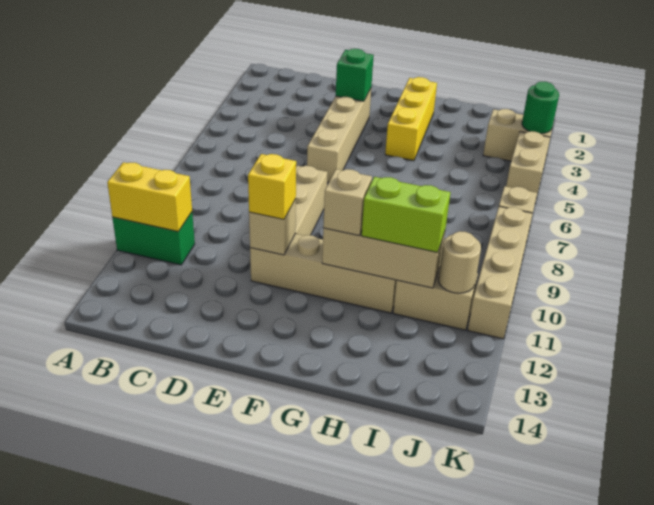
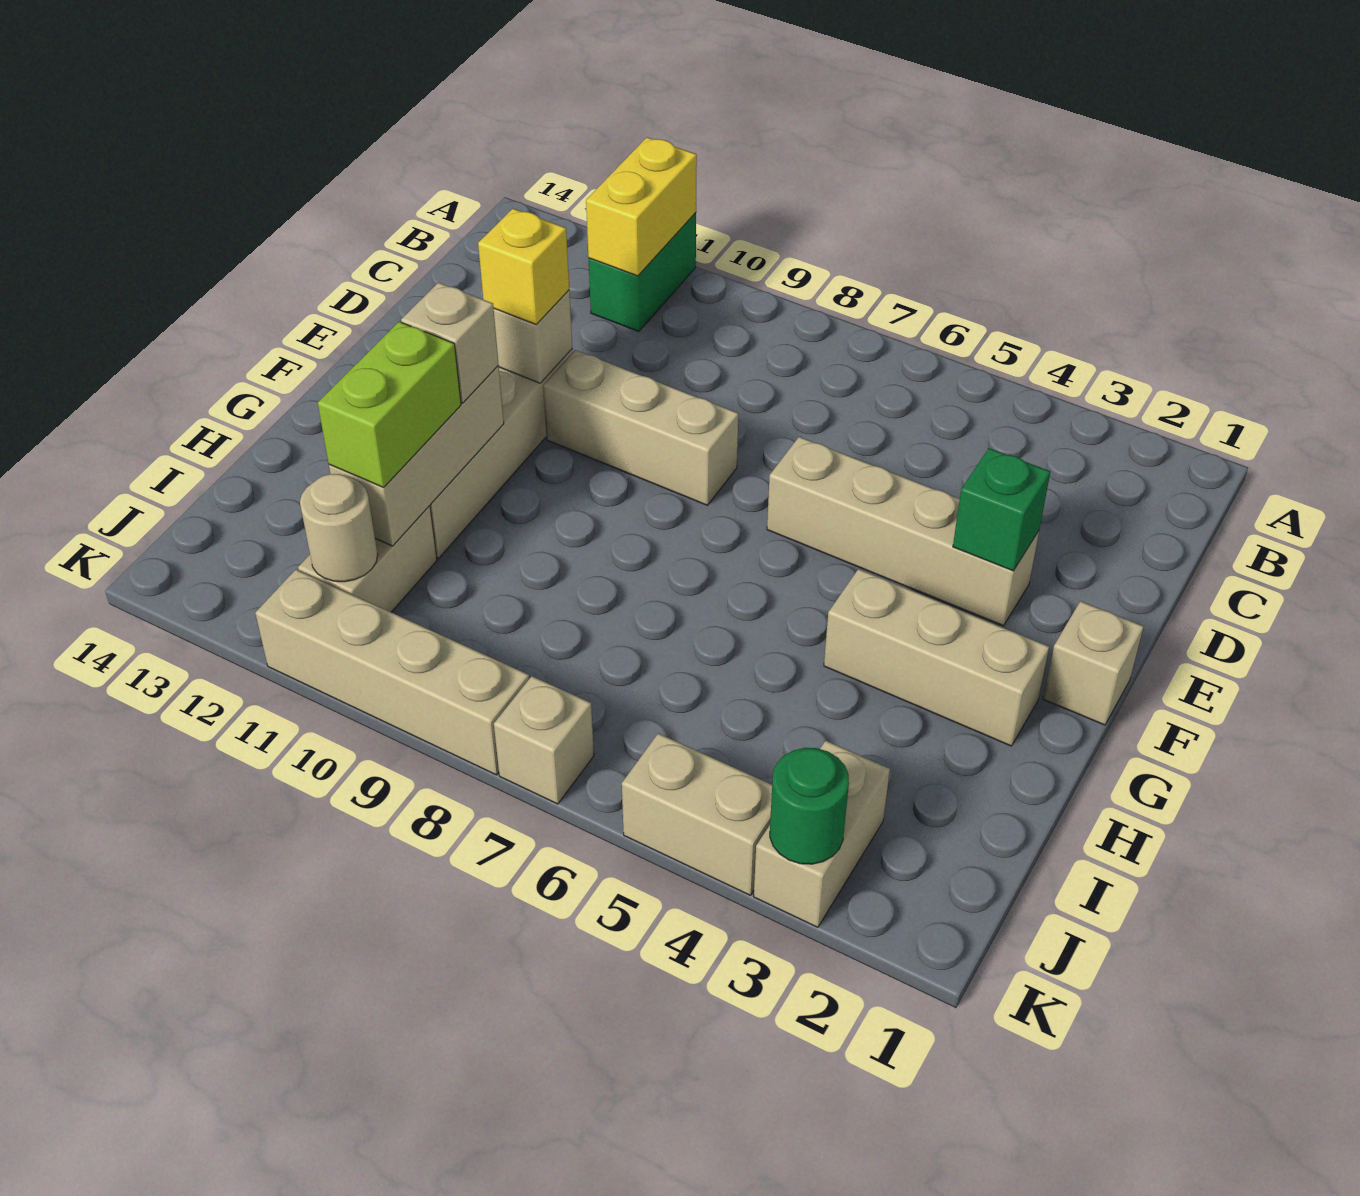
none -> tan 1x1 brick [1043,601,1144,725]
yellow 1x3 brick [385,77,437,161] -> tan 1x3 brick [824,569,1049,746]

